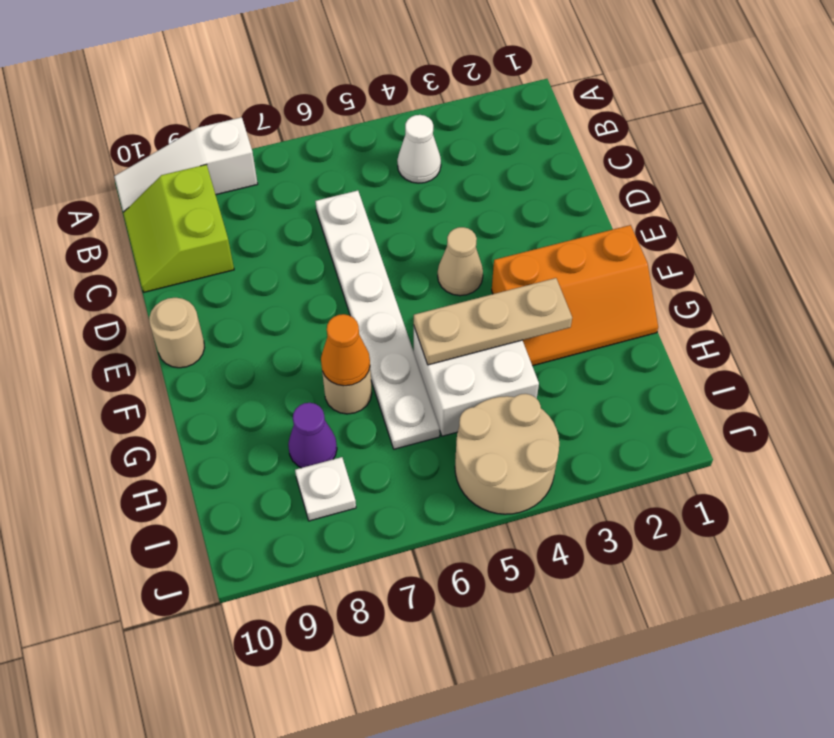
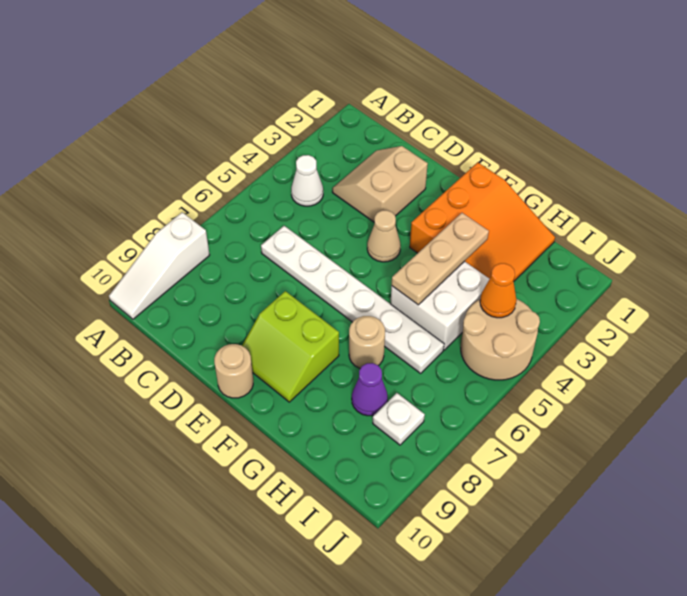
lime 2x2 slope [123,164,234,292] -> lime 2x2 slope moved to [242,291,339,402]
none -> tan 2x2 slope [332,146,428,222]
orange 2x3 slope [492,225,658,366] -> orange 3x3 slope [410,162,555,281]
orange 1x1 cone [321,314,370,386] -> orange 1x1 cone moved to [480,263,517,318]

